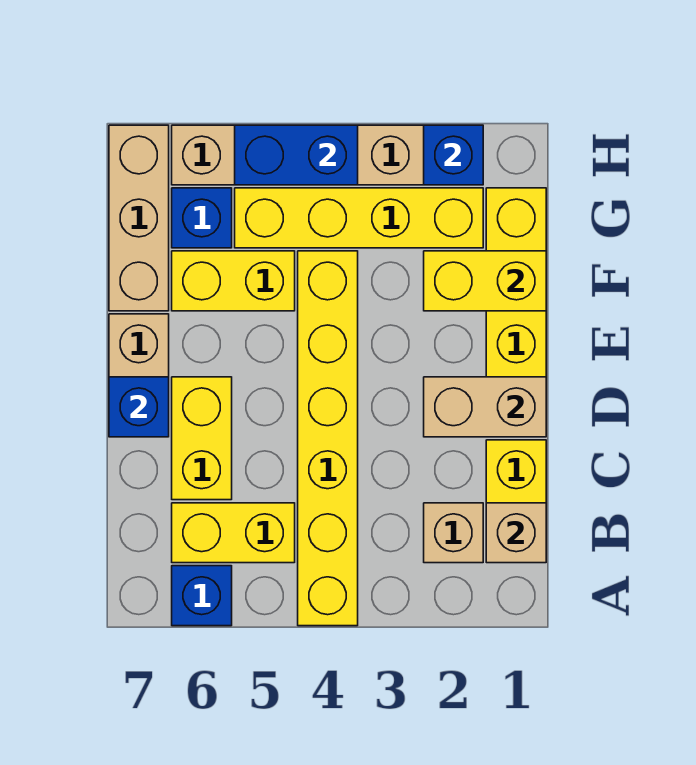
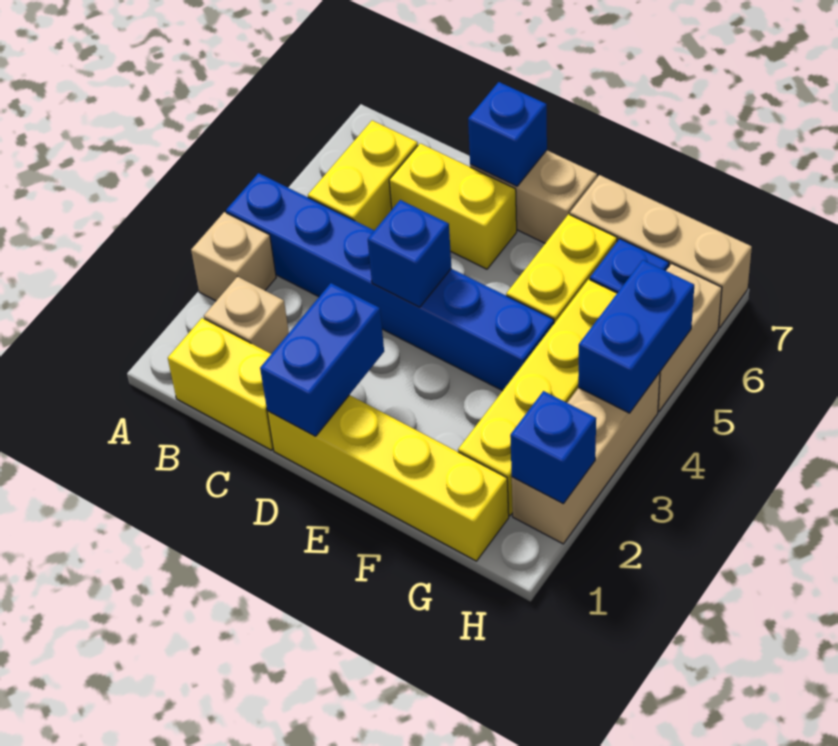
yellow 1x6 brick [298,251,358,626] -> blue 1x6 brick [226,173,554,391]
blue 1x1 brick [172,566,232,626] -> blue 1x1 brick moved to [368,200,451,307]
tan 1x1 brick [486,503,546,563] -> tan 1x1 brick moved to [191,212,276,301]
tan 1x2 brick [424,377,546,437] -> blue 1x2 brick [260,283,384,436]
yellow 1x2 brick [424,251,546,311] -> none

